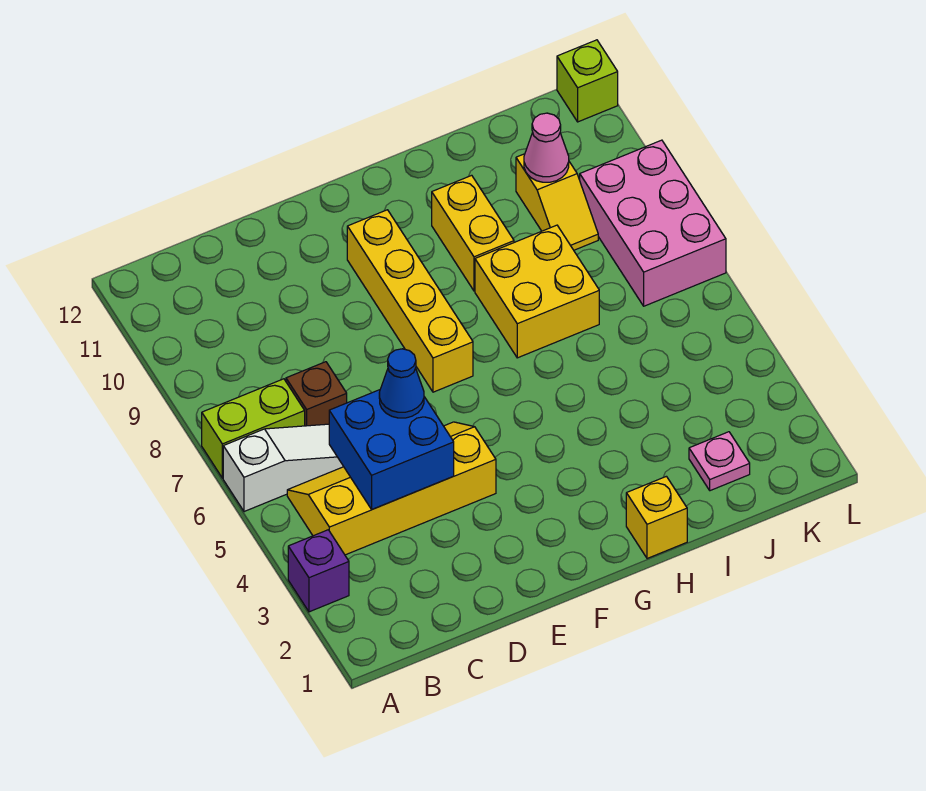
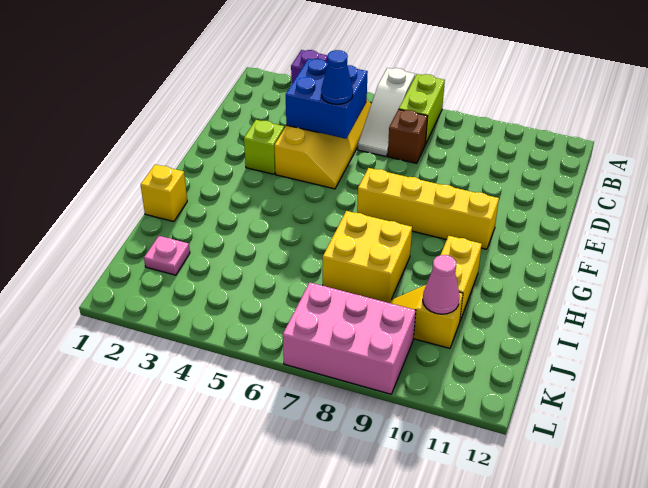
yellow 1x2 brick [432,175,514,291] -> yellow 1x2 brick turned to [440,236,482,321]
lime 1x1 brick [557,40,618,122] -> lime 1x1 brick moved to [244,120,284,174]

